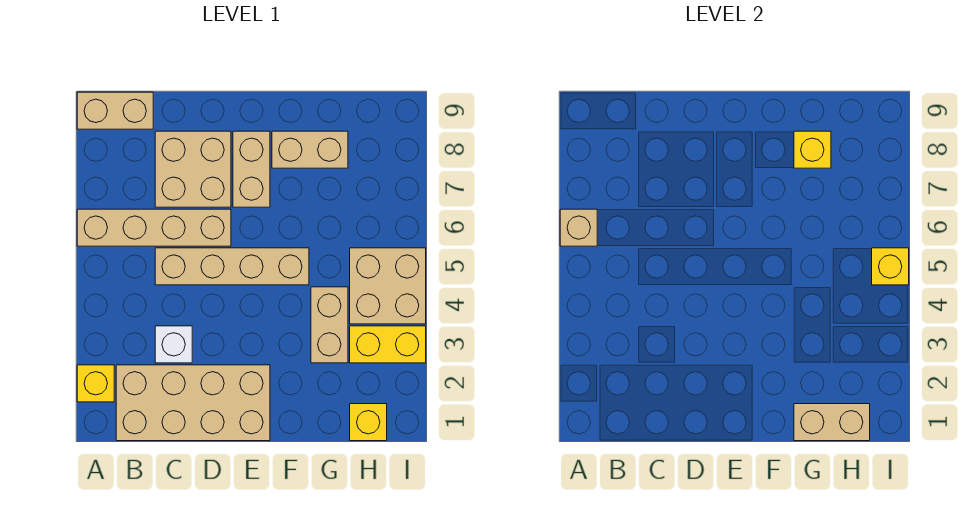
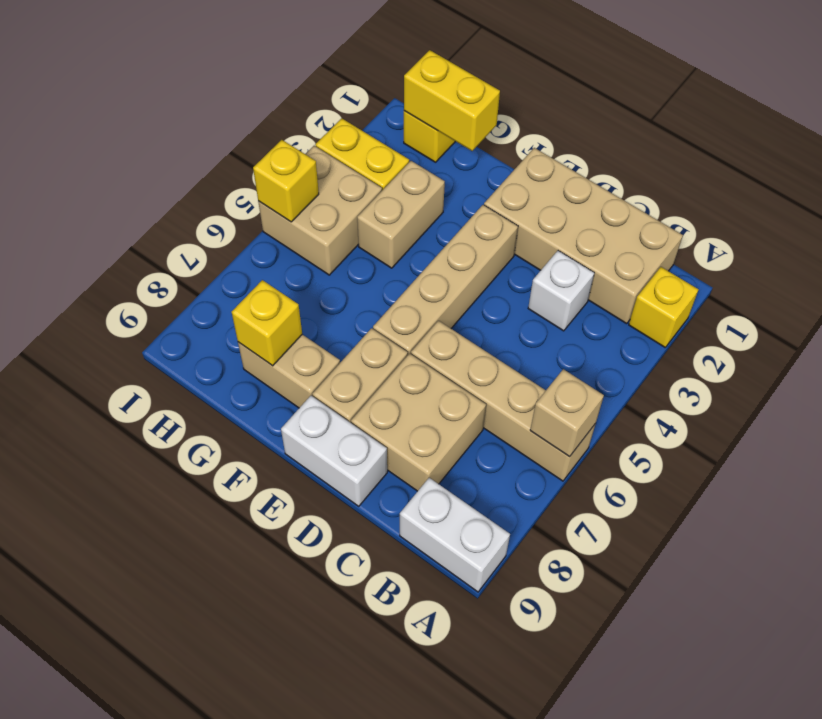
tan 1x2 brick [77,92,153,129] -> white 1x2 brick [400,478,510,592]
tan 1x4 brick [155,248,309,285] -> tan 1x4 brick turned to [373,205,518,355]
none -> white 1x2 brick [281,396,387,506]
tan 1x2 brick [794,404,870,441] -> yellow 1x2 brick [404,50,500,151]

